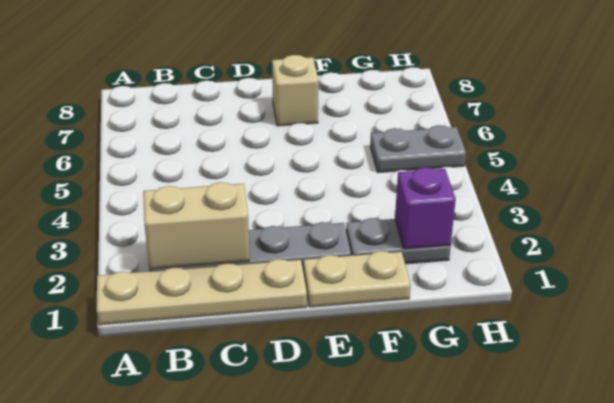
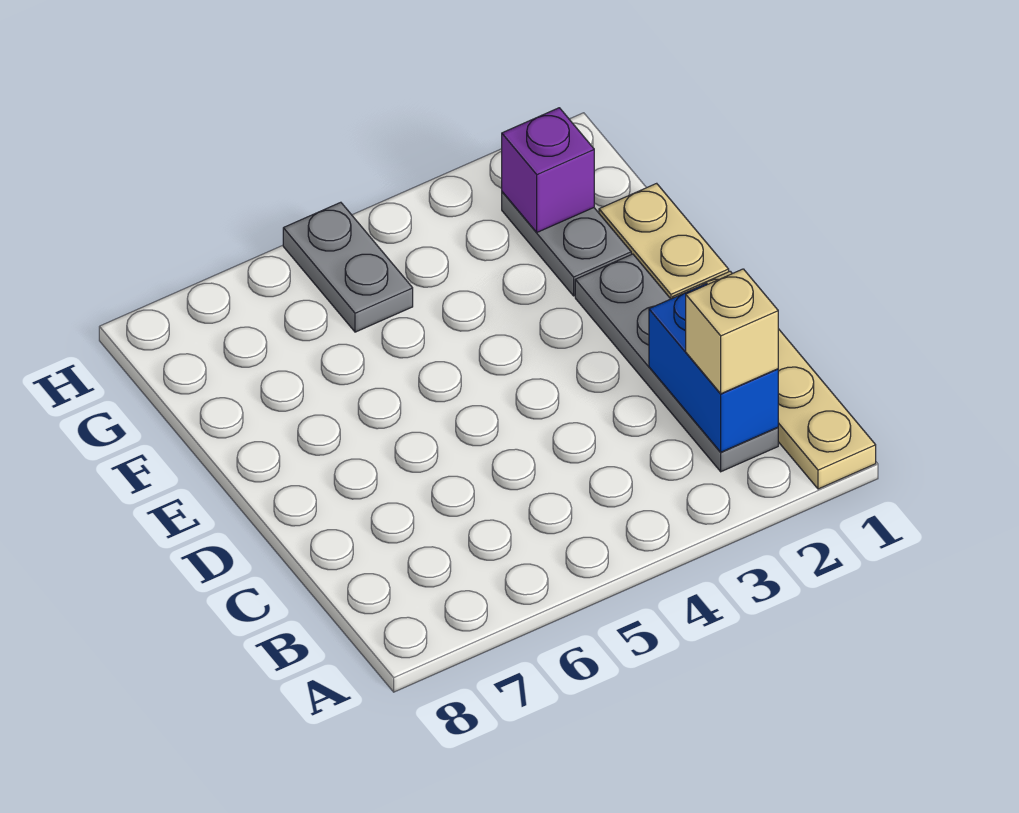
tan 1x2 brick [143,182,250,269] -> blue 1x2 brick [649,284,778,452]
tan 1x1 brick [272,55,319,126] -> tan 1x1 brick moved to [686,269,778,394]

